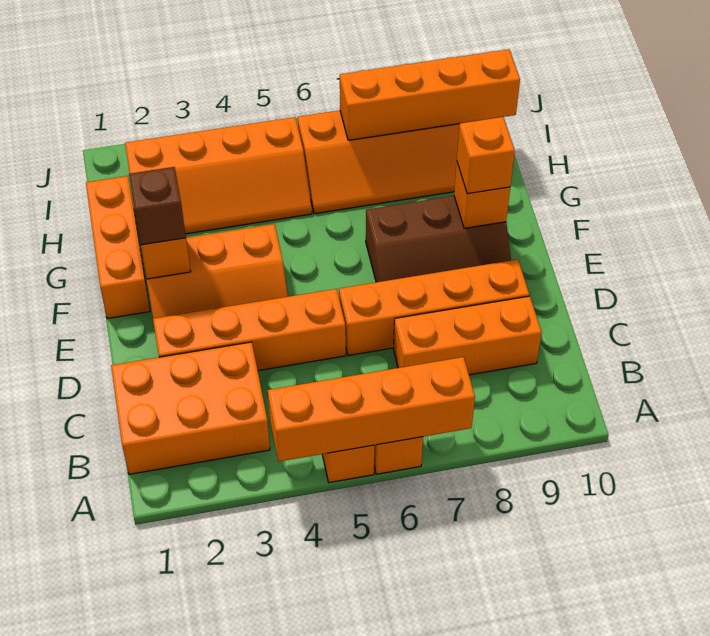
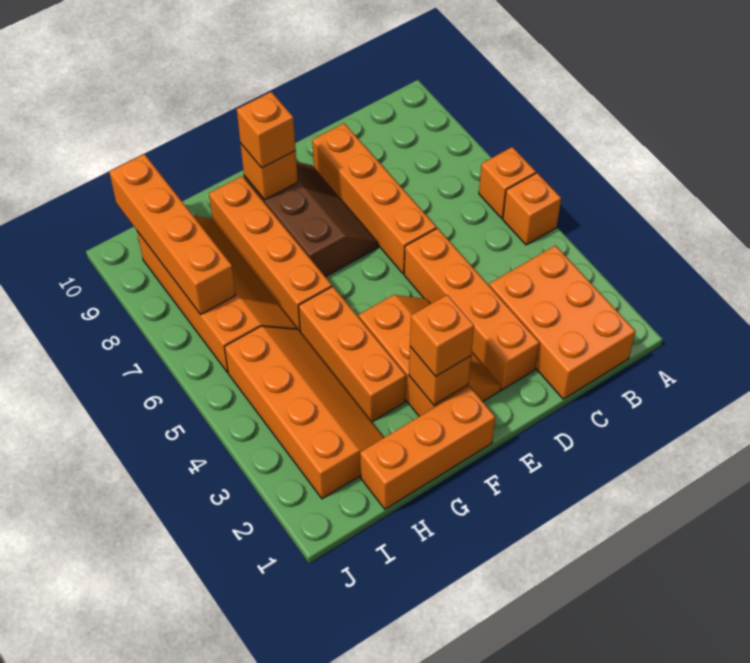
orange 1x4 brick [268,357,475,462] -> orange 1x4 brick moved to [209,176,332,331]
orange 1x3 brick [394,296,542,375] -> orange 1x3 brick moved to [299,286,406,422]
brown 1x1 brick [129,167,186,245] -> orange 1x1 brick [410,295,474,377]

